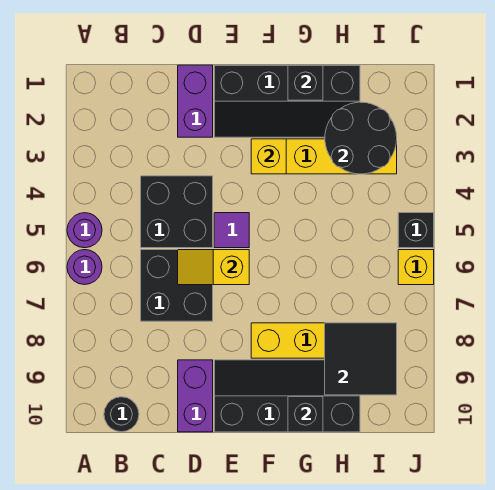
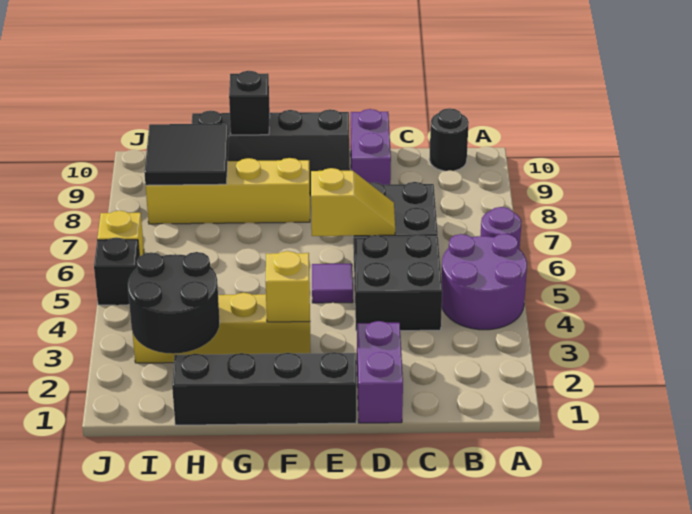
purple 1x1 round brick [67,213,102,248] -> purple 2x2 round brick [441,234,527,330]
black 1x1 brick [288,65,323,100] -> none

